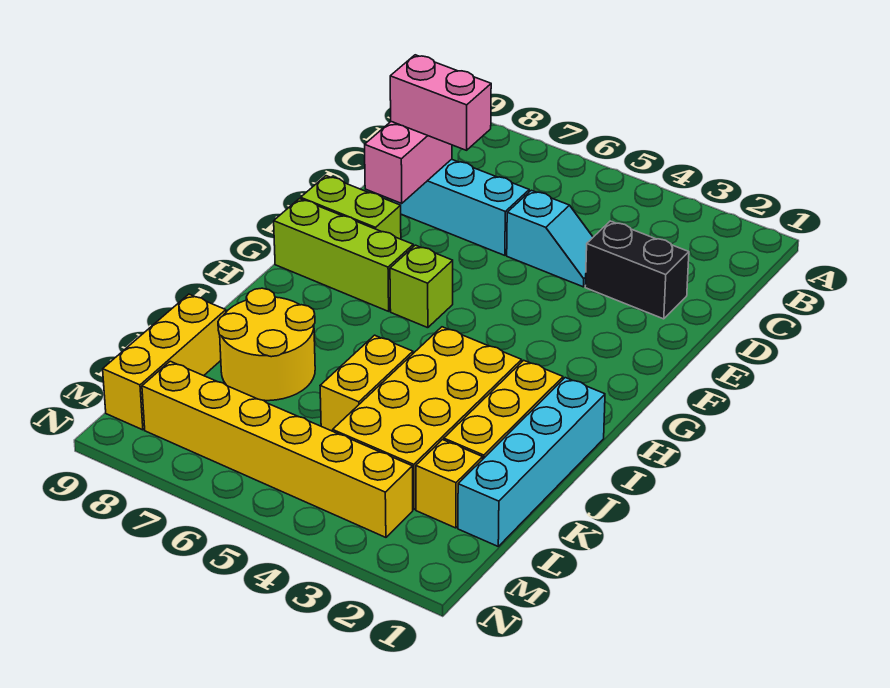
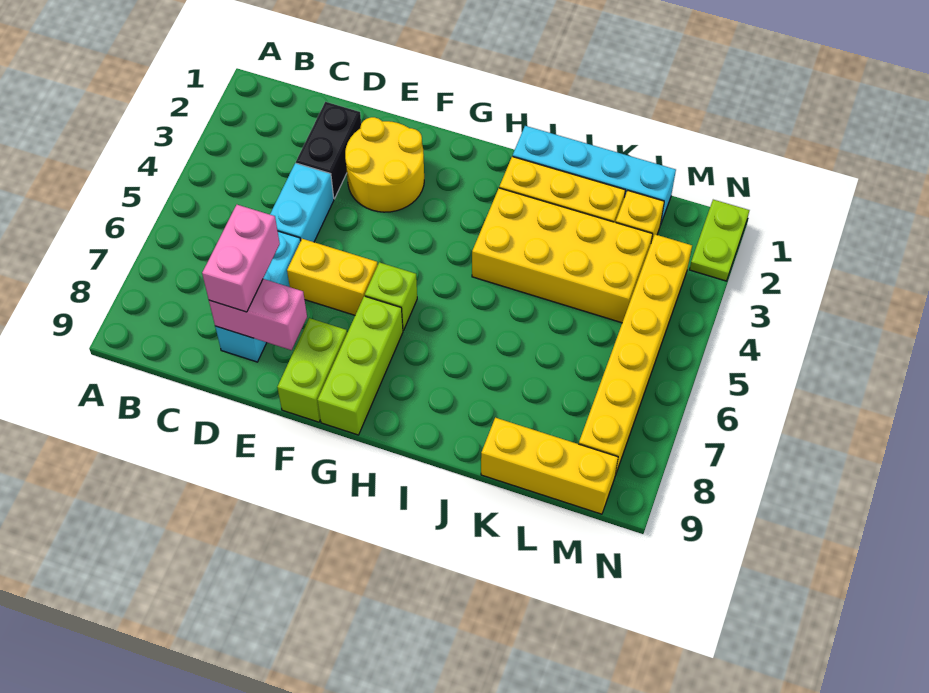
cyan 1x2 slope [507,190,593,287] -> cyan 1x2 brick [270,163,334,242]
yellow 1x2 brick [320,335,413,431] -> yellow 1x2 brick moved to [287,239,378,315]
yellow 2x2 round brick [218,288,315,401] -> yellow 2x2 round brick moved to [345,117,424,212]
none -> lime 1x2 plate [690,200,750,281]

